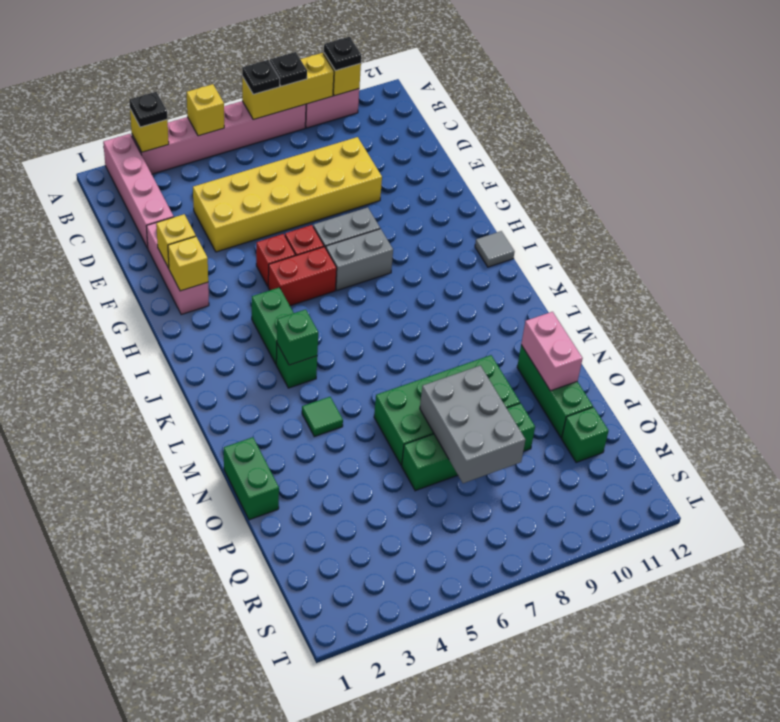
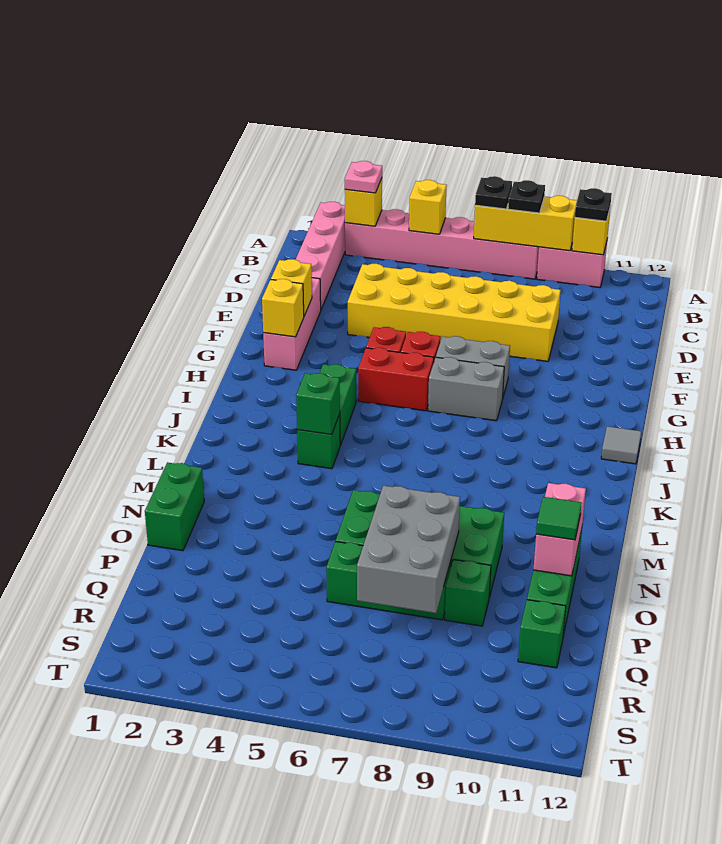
black 1x1 plate [129,92,167,127] -> pink 1x1 plate [345,161,382,193]
green 1x1 tile [302,397,343,437] -> green 1x1 tile moved to [536,497,582,540]

